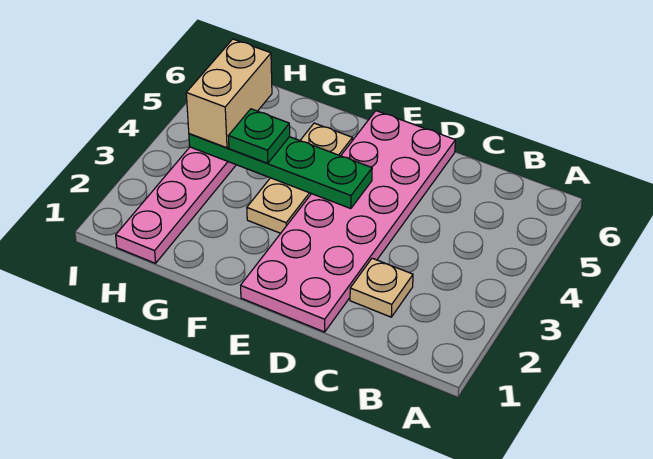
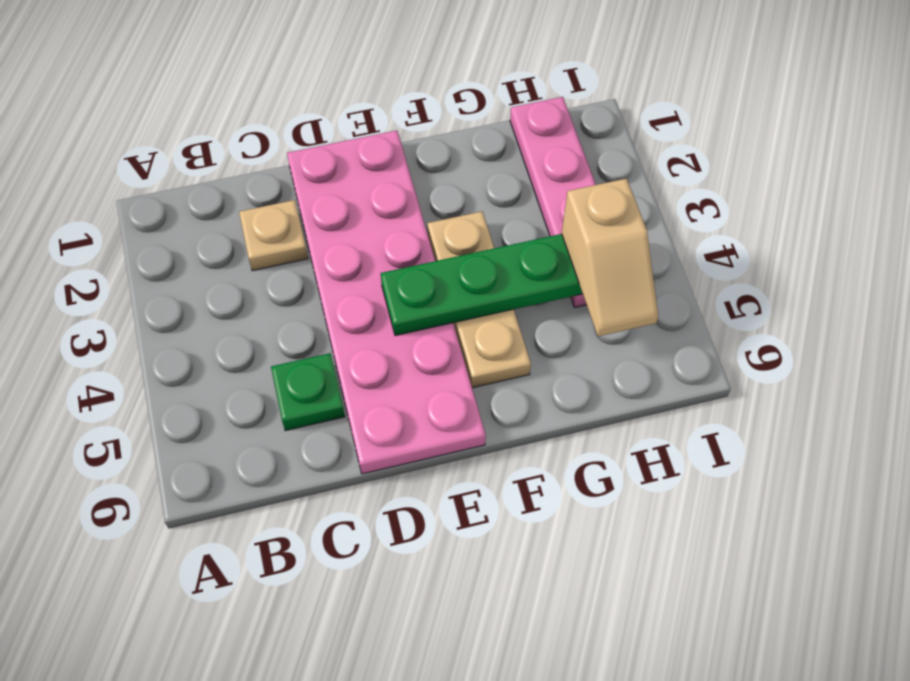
green 1x1 plate [229,109,290,163] -> green 1x1 plate moved to [271,353,345,431]
tan 1x2 brick [186,39,272,148] -> tan 1x2 slope [562,179,658,336]

